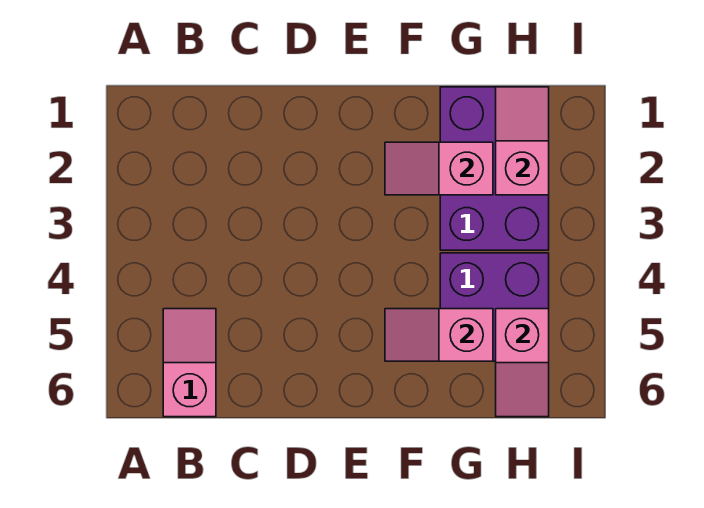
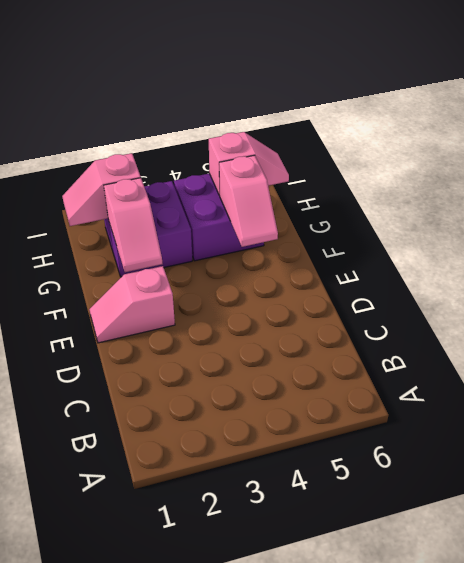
pink 1x2 slope [163,309,216,417] -> pink 1x2 slope moved to [89,266,175,343]
purple 2x3 brick [440,87,549,250] -> purple 2x2 brick [104,181,192,277]

